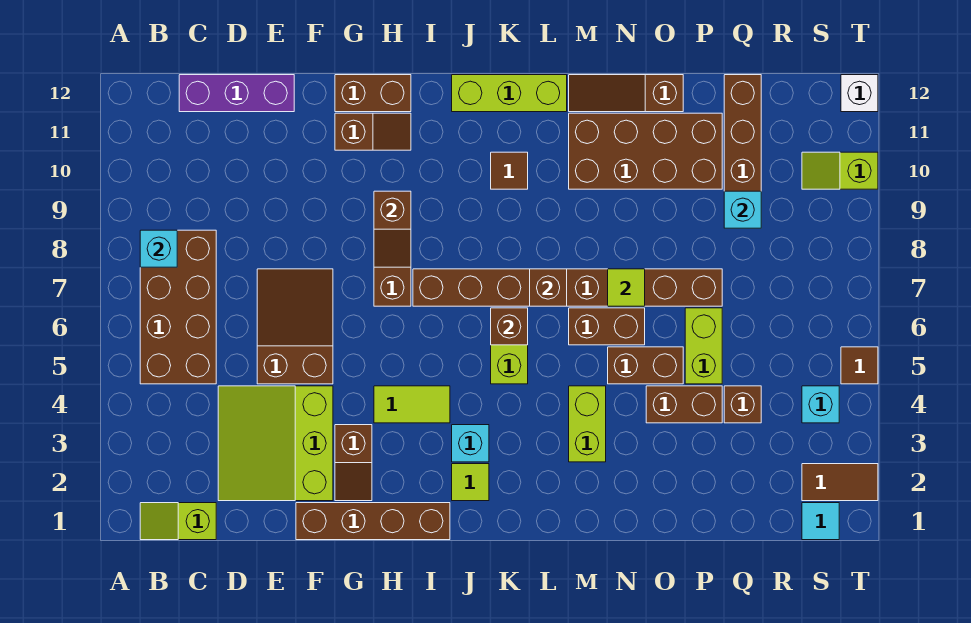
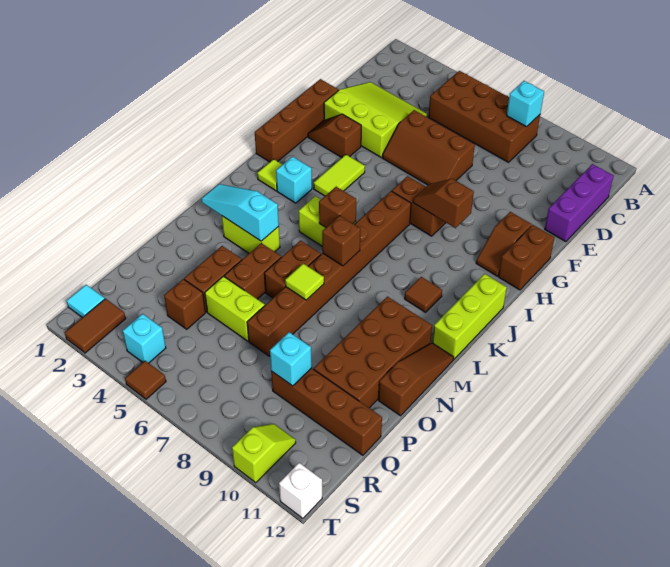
lime 1x2 slope [140,503,216,540] -> none
brown 2x3 slope [257,269,333,384] -> brown 2x3 slope turned to [382,110,475,185]
none -> cyan 1x3 slope [202,184,279,241]

